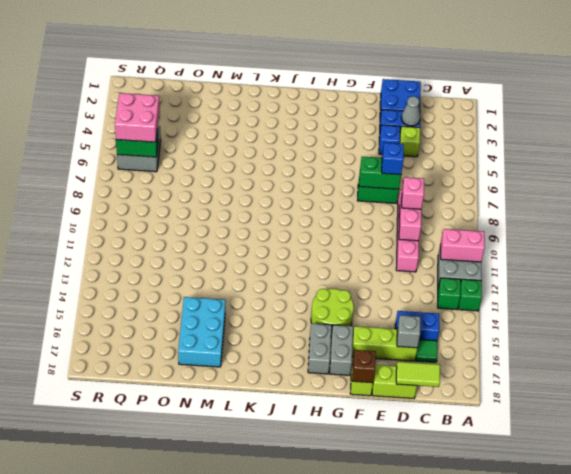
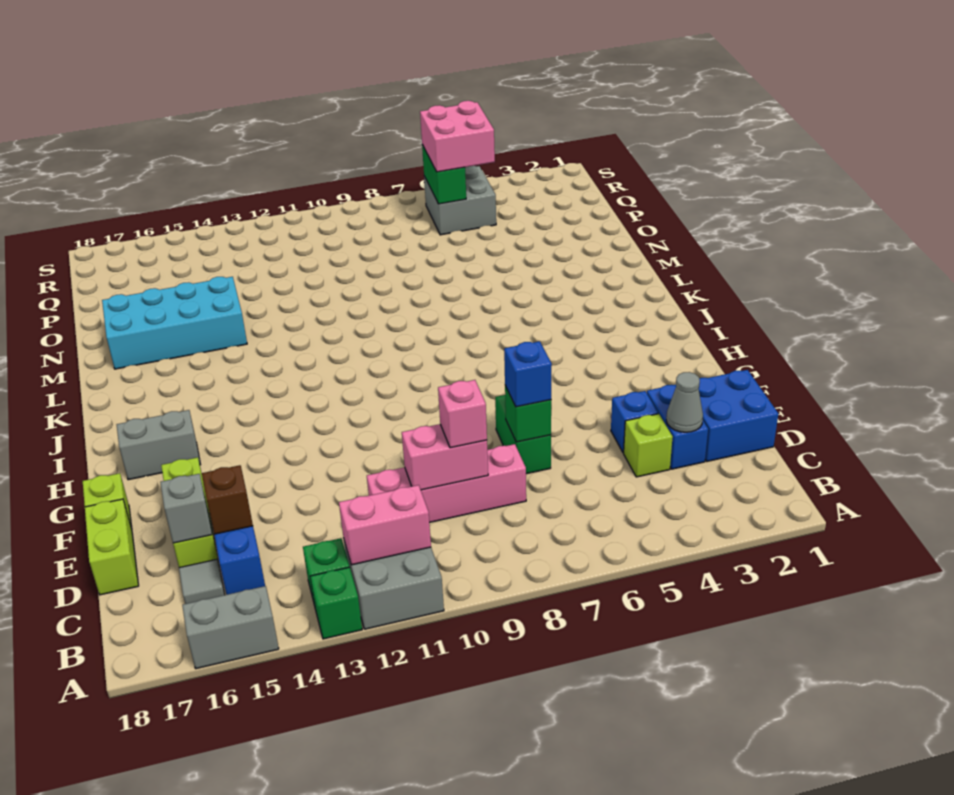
pink 1x2 brick [441,229,485,262] -> pink 1x2 brick turned to [339,485,431,565]
green 1x1 tile [416,340,437,362] -> grey 1x1 tile [179,559,224,604]
lime 1x2 tile [396,362,440,387] -> none
green 1x2 brick [359,157,401,189] -> green 1x1 brick [505,386,551,442]
brown 1x1 brick [352,350,376,383] -> brown 1x1 brick moved to [202,465,253,534]
lime 2x2 round brick [311,289,354,335] -> none
grey 1x2 brick [330,325,353,375] -> grey 1x2 brick moved to [182,586,279,669]
cyan 2x3 brick [178,297,226,367] -> cyan 2x4 brick [102,277,247,369]

